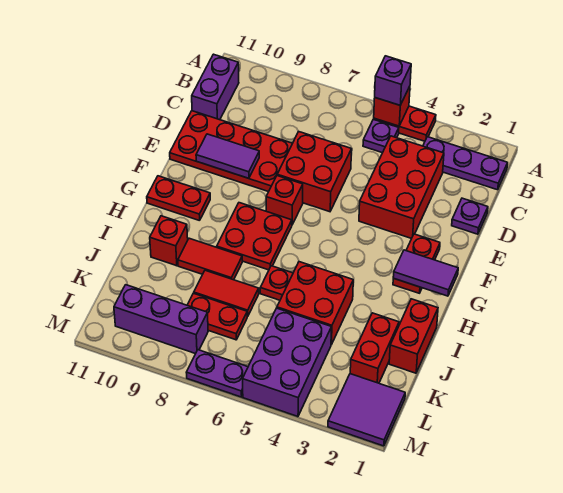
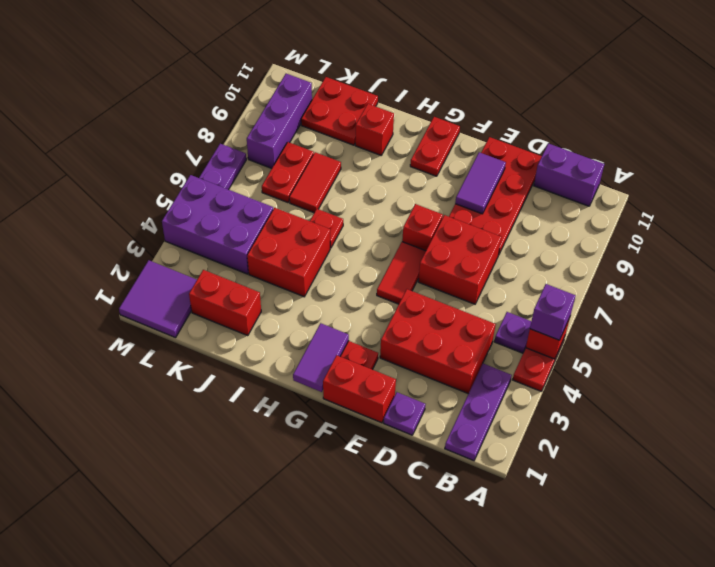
red 2x2 plate [217,203,292,270] -> red 2x2 plate moved to [301,77,378,145]
red 1x2 brick [389,299,438,373] -> red 1x2 brick moved to [323,355,396,423]
red 1x2 tile [178,238,242,280] -> red 1x2 tile moved to [377,242,426,304]

